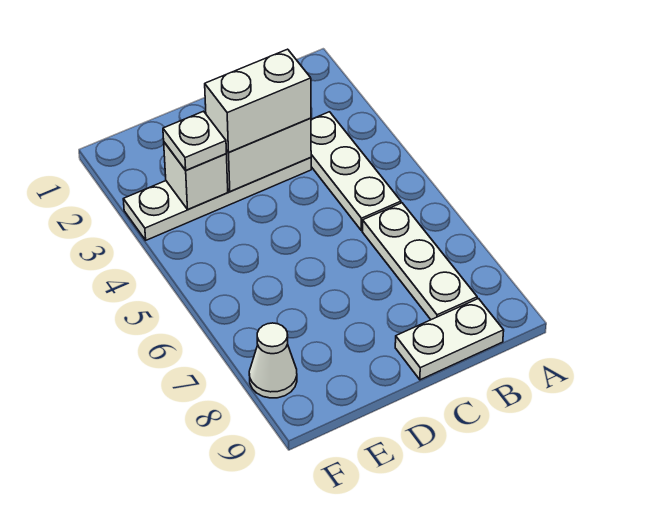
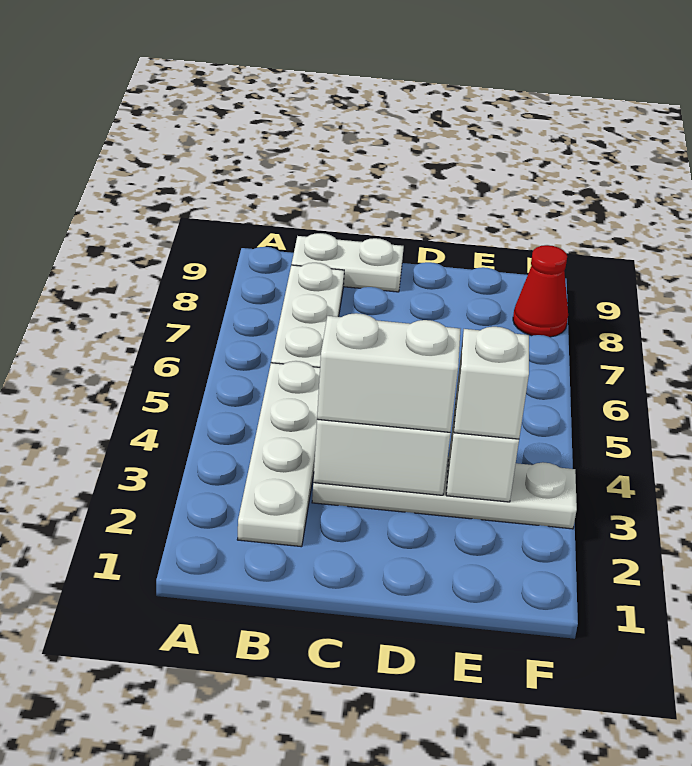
white 1x3 plate [311,112,401,231] -> white 1x4 plate [237,361,320,547]
white 1x1 plate [163,111,226,170] -> white 1x1 brick [454,327,529,439]
white 1x1 cone [249,323,297,398] -> red 1x1 cone [513,245,568,337]

